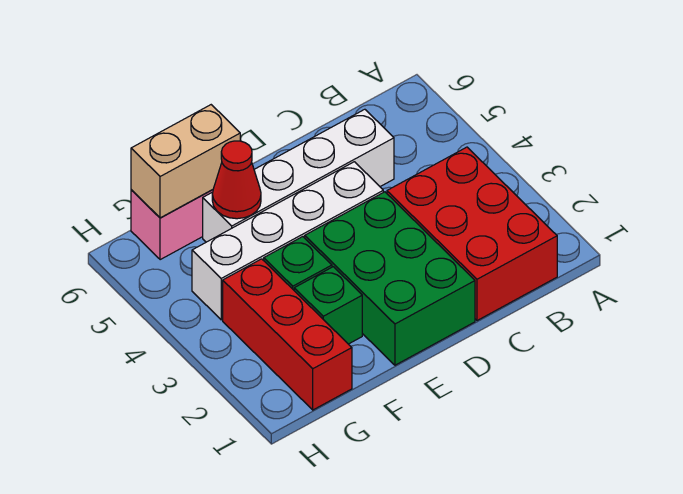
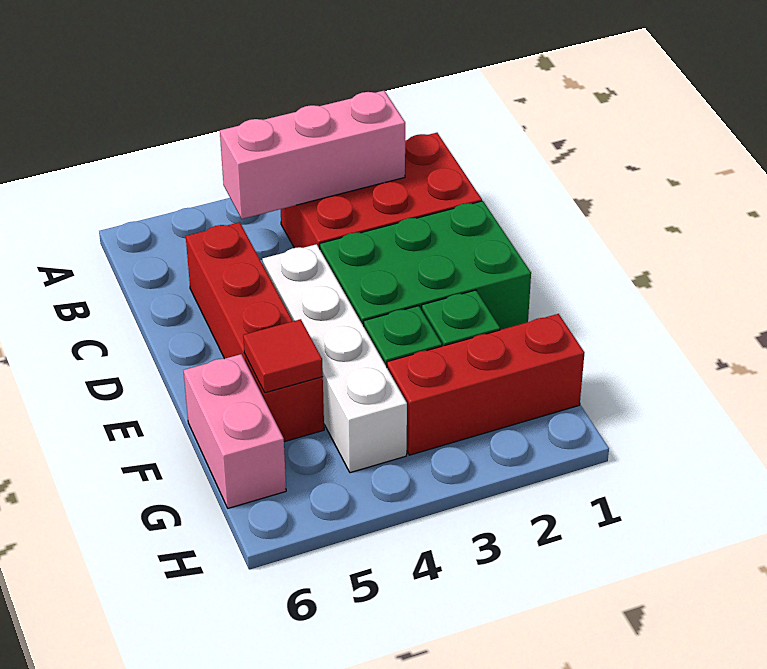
none -> pink 1x3 brick [220,91,405,219]
white 1x4 brick [203,109,394,242] -> red 1x4 brick [186,222,324,442]
red 1x1 cone [212,141,261,219] -> red 1x1 tile [243,319,323,393]
tan 1x2 brick [131,105,240,218] -> none

